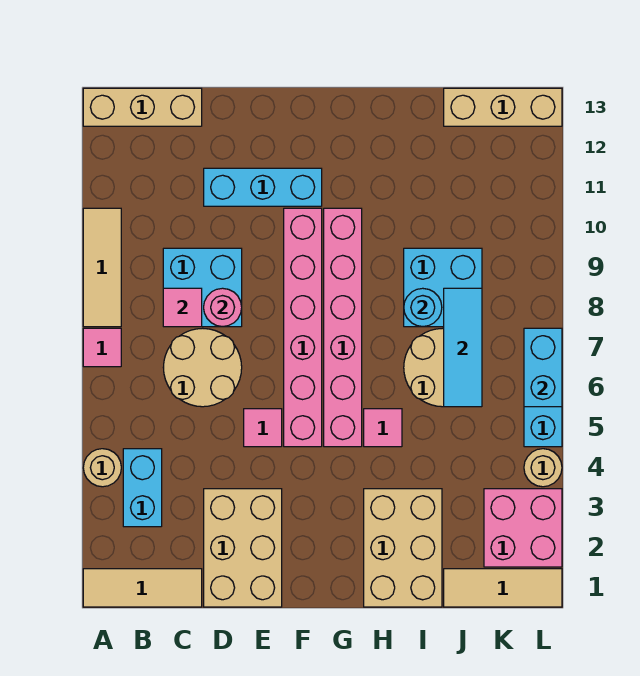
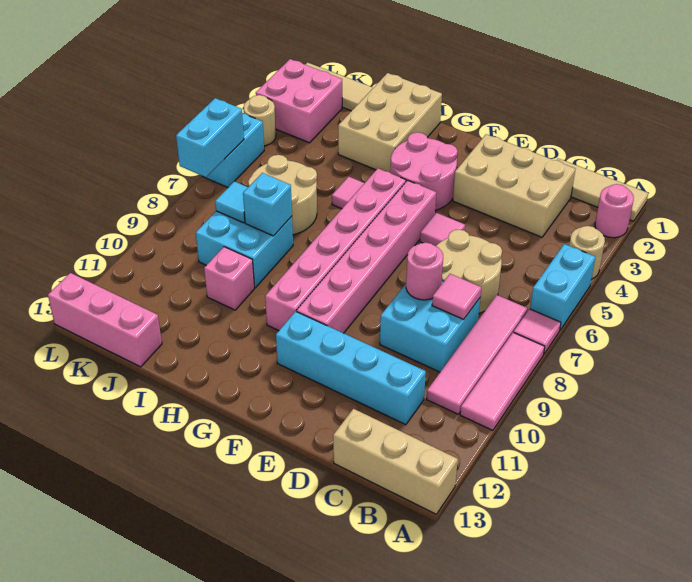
none -> pink 1x1 round brick [595,184,634,238]
tan 1x3 tile [83,208,121,327] -> pink 1x3 tile [460,332,545,430]
cyan 1x2 brick [123,449,162,527] -> cyan 1x2 brick moved to [530,244,595,330]
none -> pink 1x4 tile [426,295,528,414]
tan 2x3 brick [204,489,282,607] -> tan 2x3 brick turned to [453,134,576,237]
cyan 1x3 brick [204,168,322,206] -> cyan 1x4 brick [276,311,426,425]
none -> pink 2x2 round brick [390,132,458,210]
cyan 1x1 round brick [404,288,442,327] -> cyan 1x1 brick [243,173,292,236]
none -> pink 1x1 brick [204,247,255,310]
cyan 1x3 tile [444,288,482,407] -> cyan 1x1 tile [215,181,248,223]
tan 1x3 brick [444,88,562,126] -> pink 1x3 brick [48,273,162,367]

